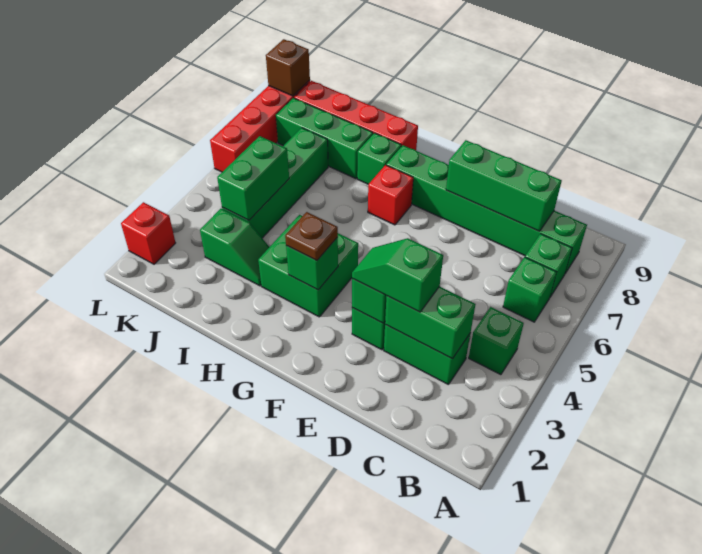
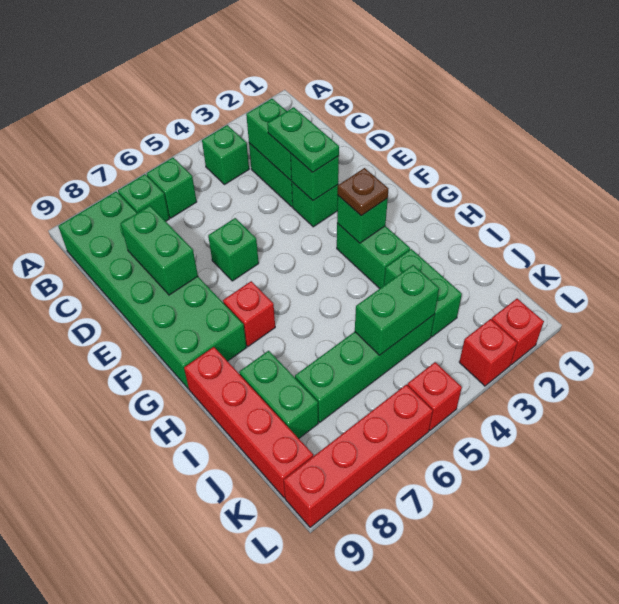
green 1x6 brick [386,145,587,273] -> green 2x6 brick [58,191,247,389]
green 1x3 brick [446,140,562,231] -> green 1x2 brick [120,206,198,295]
green 1x2 slope [352,238,443,312] -> green 1x2 plate [267,107,339,172]
green 2x2 brick [258,215,358,317] -> green 1x2 brick [337,223,410,288]
green 1x1 brick [357,133,401,184] -> green 1x1 brick moved to [208,218,259,281]
green 1x2 slope [200,209,269,286] -> green 1x2 brick [384,249,462,337]
green 1x3 brick [276,98,373,179] -> green 1x2 brick [239,351,318,438]
none -> red 1x1 brick [459,319,517,386]
none -> red 1x1 brick [408,362,462,430]
brown 1x1 brick [266,39,310,96] -> none

